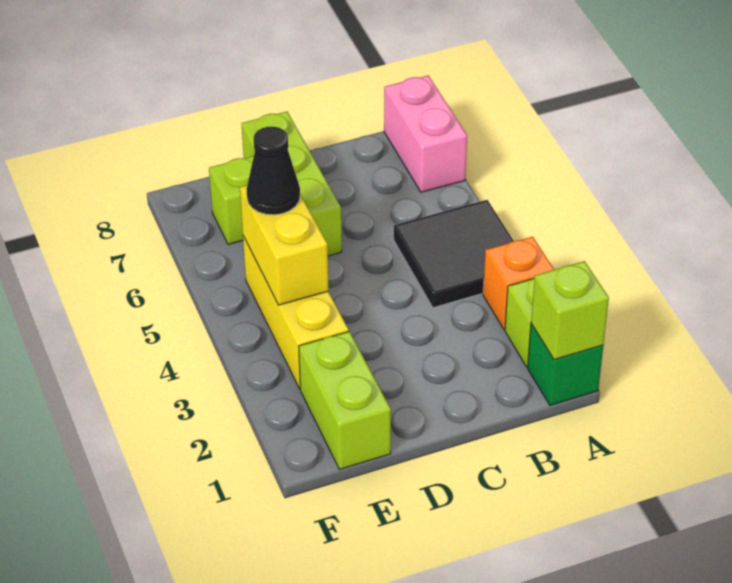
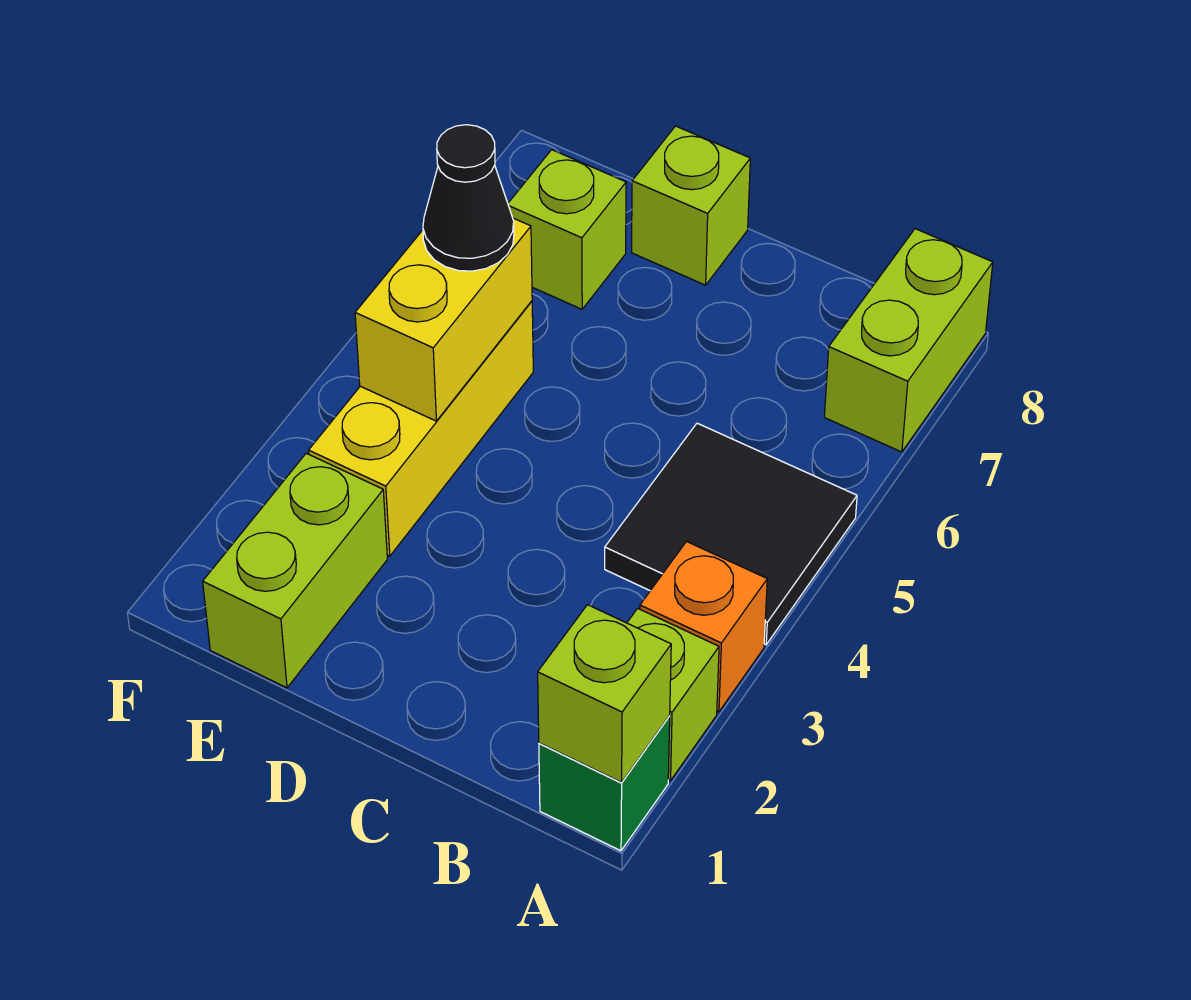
pink 1x2 brick [384,76,467,192] -> lime 1x2 brick [824,229,993,452]
lime 1x3 brick [242,112,342,256] -> lime 1x1 brick [632,126,750,285]

